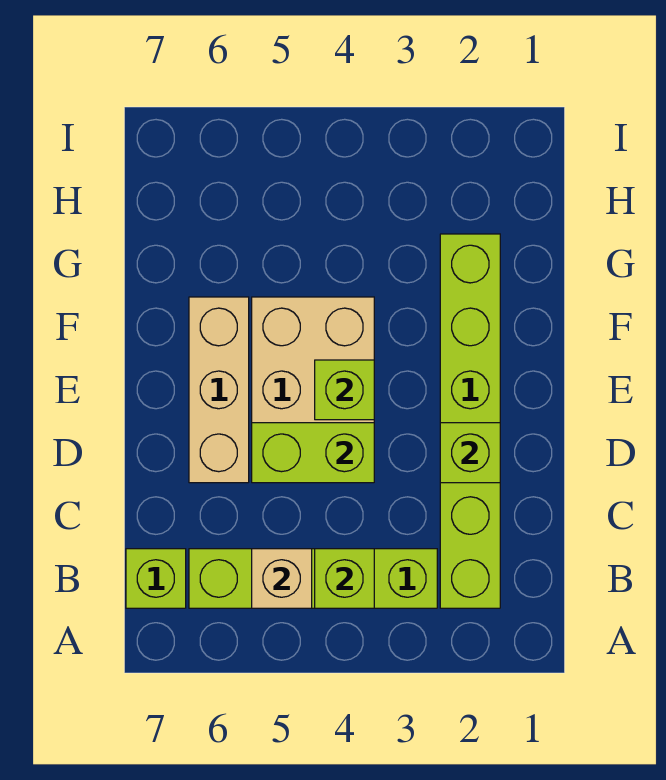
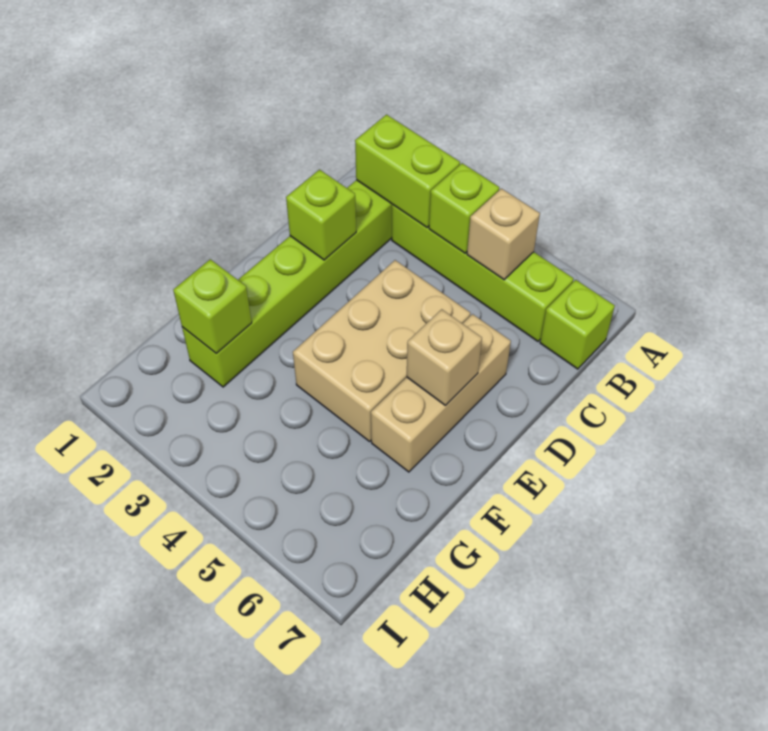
lime 1x2 brick [252,423,374,483] -> lime 1x2 brick moved to [355,115,460,227]
lime 1x1 brick [315,360,374,420] -> lime 1x1 brick moved to [173,259,252,354]
none -> tan 1x1 brick [407,309,482,406]

